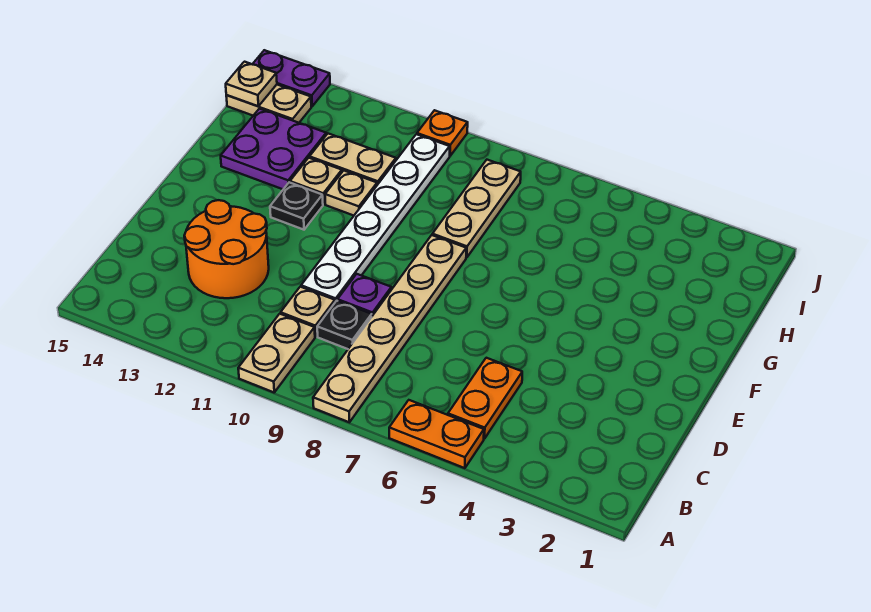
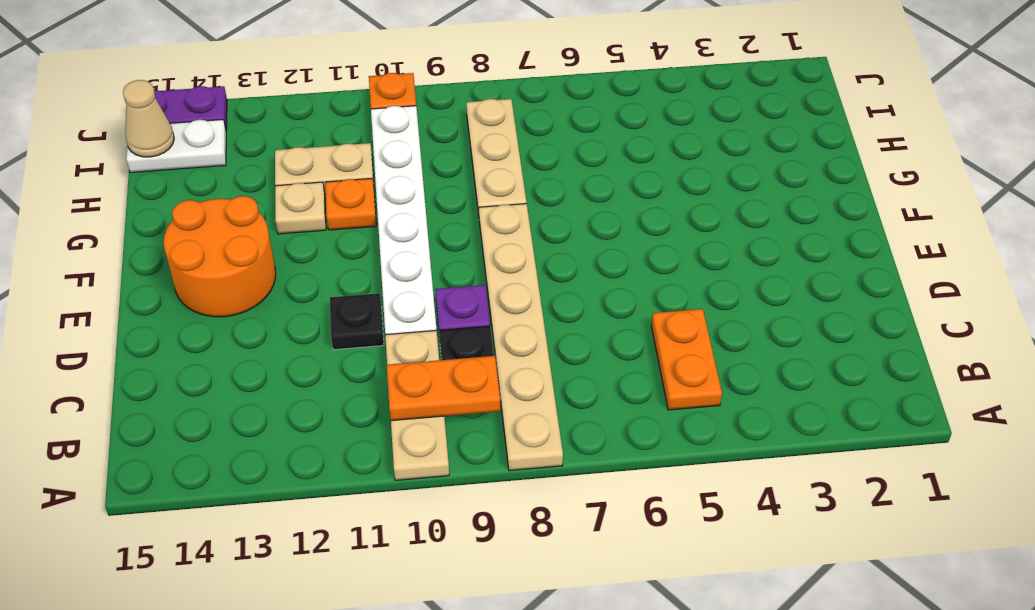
orange 1x2 plate [389,400,484,468] -> orange 1x2 plate moved to [387,356,500,421]
orange 2x2 round brick [184,200,269,298] -> orange 2x2 round brick moved to [164,196,276,317]
black 1x1 plate [270,182,323,230] -> black 1x1 plate moved to [330,293,384,350]
tan 1x1 plate [325,170,377,216] -> orange 1x1 plate [325,178,376,230]
purple 2x2 plate [221,109,326,189] -> none
tan 1x2 plate [226,85,311,123] -> white 1x2 plate [126,120,226,172]
tan 1x1 plate [226,62,277,106] -> tan 1x1 cone [123,80,174,157]

